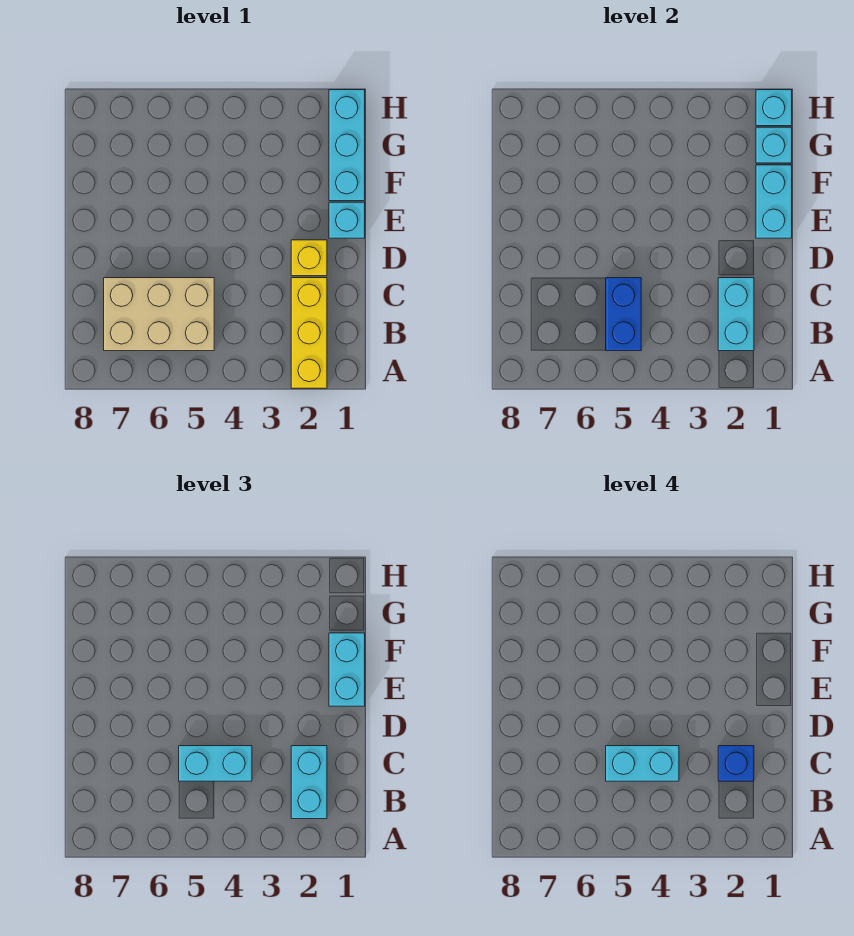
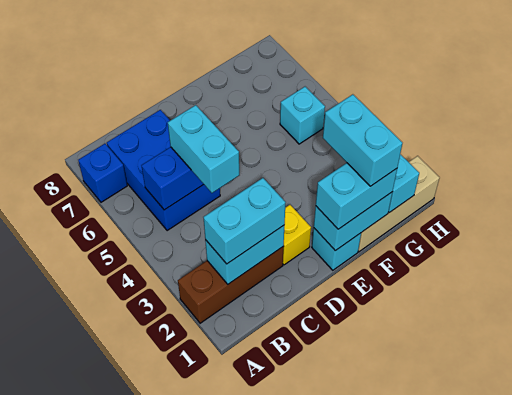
yellow 1x3 brick [291,278,327,388] -> brown 1x3 brick [178,246,284,323]
tan 2x3 brick [104,278,214,351] -> blue 2x3 brick [107,110,220,231]
blue 1x1 brick [718,746,754,781] -> blue 1x1 brick moved to [78,144,127,202]
cyan 1x2 brick [606,746,679,781] -> cyan 1x2 brick moved to [323,94,402,186]
cyan 1x3 brick [329,90,365,201] -> tan 1x3 brick [358,156,439,252]
cyan 1x1 brick [756,90,792,126] -> cyan 1x1 brick moved to [280,87,325,144]

